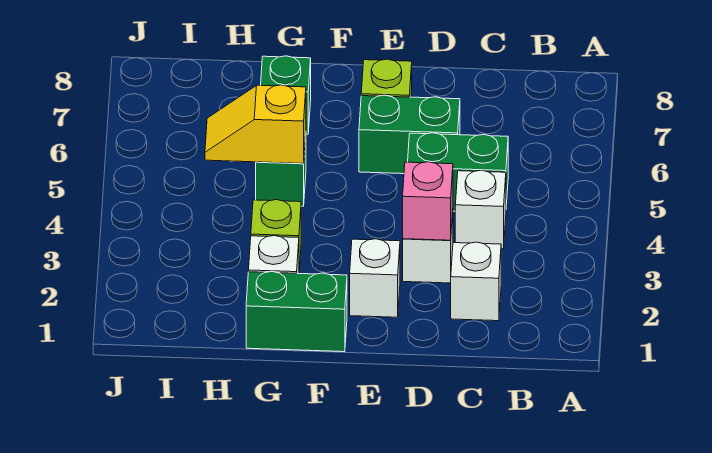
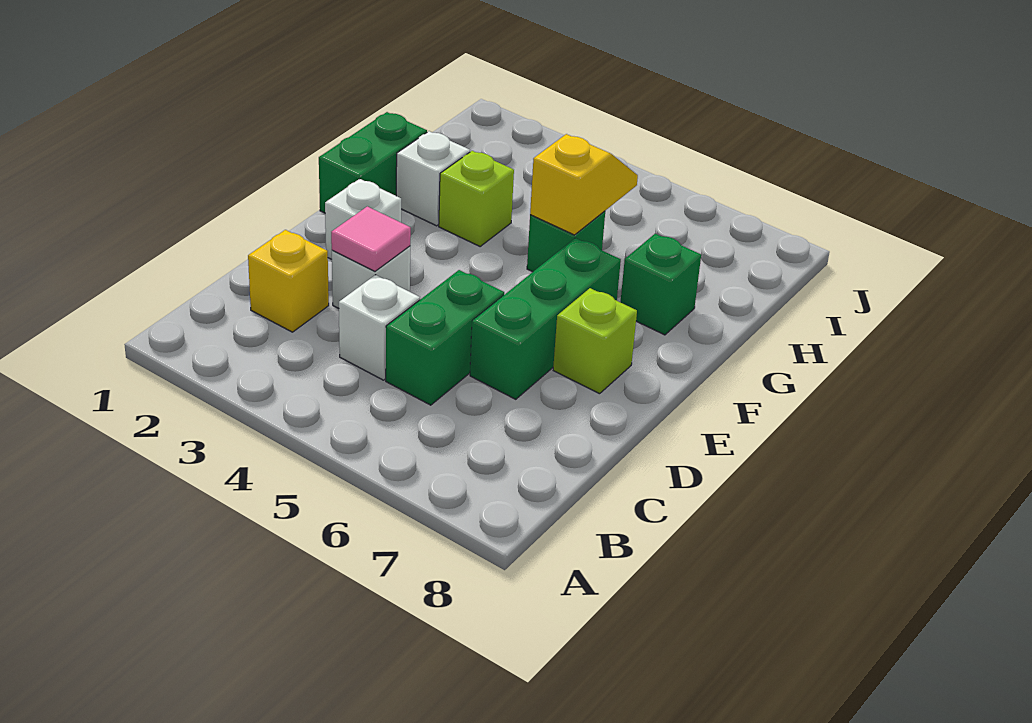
white 1x1 brick [451,242,501,321] -> yellow 1x1 brick [248,230,329,332]
pink 1x1 brick [403,162,453,240] -> pink 1x1 tile [331,206,411,271]
green 1x2 brick [359,95,460,174] -> green 1x3 brick [470,238,621,399]

